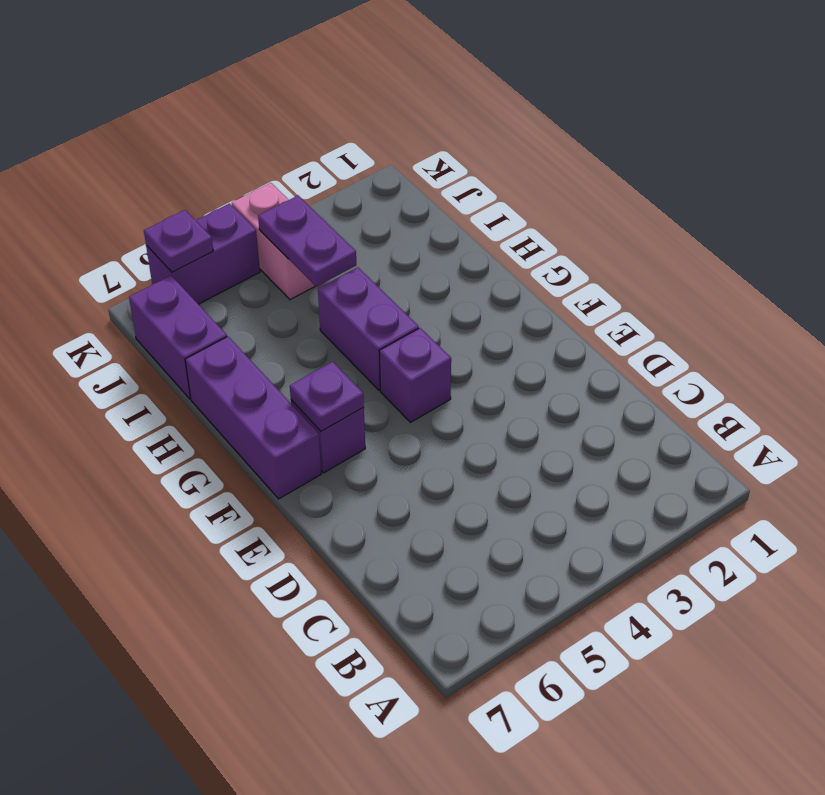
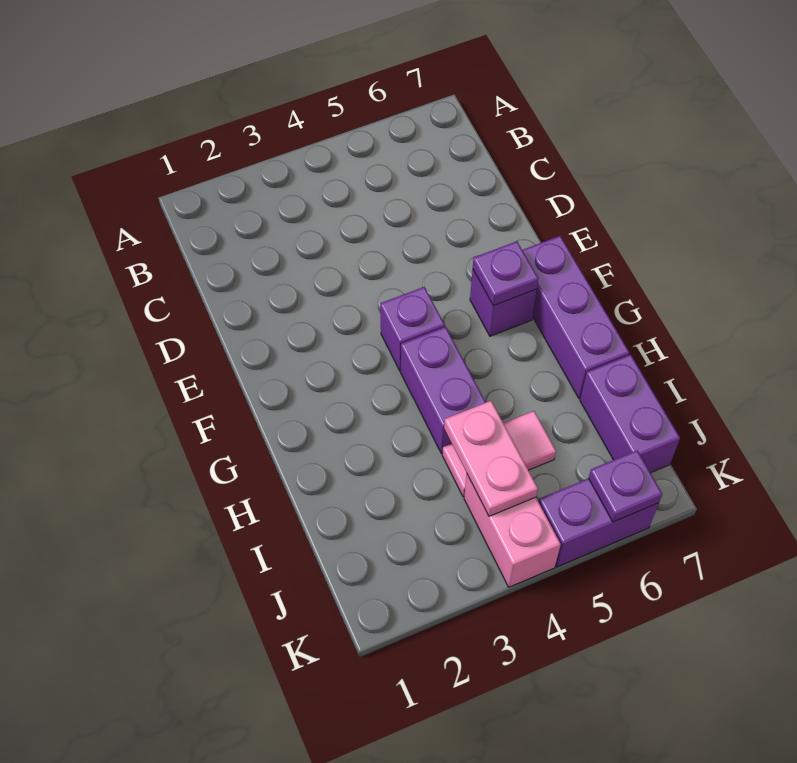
none -> pink 1x2 tile [442,411,556,497]
purple 1x2 plate [258,196,356,286] -> pink 1x2 plate [444,401,538,516]

